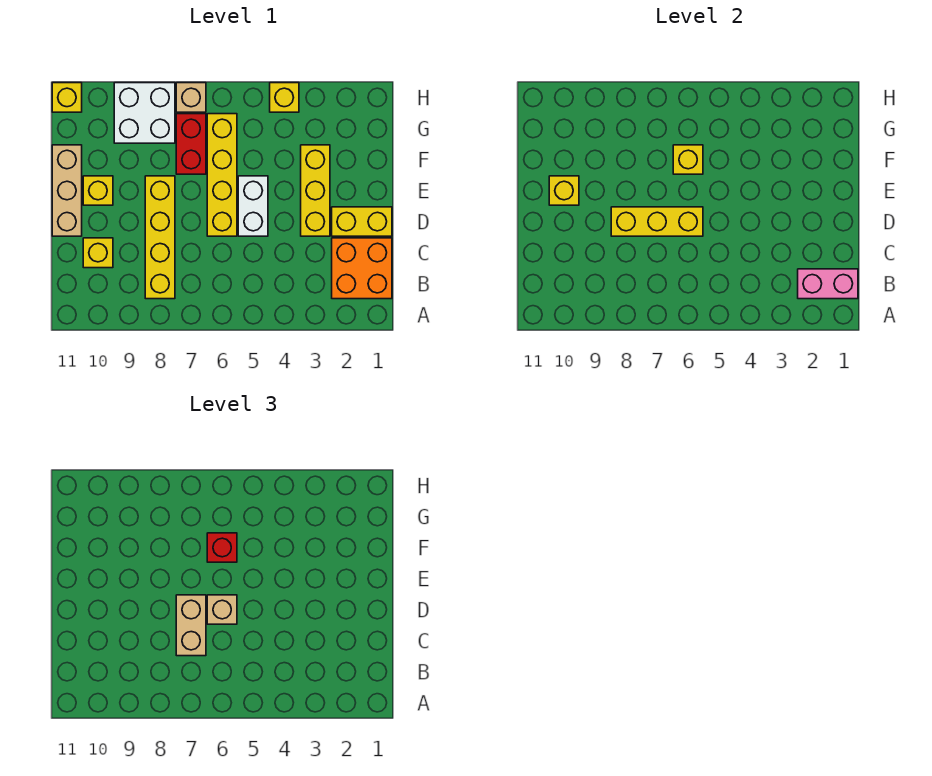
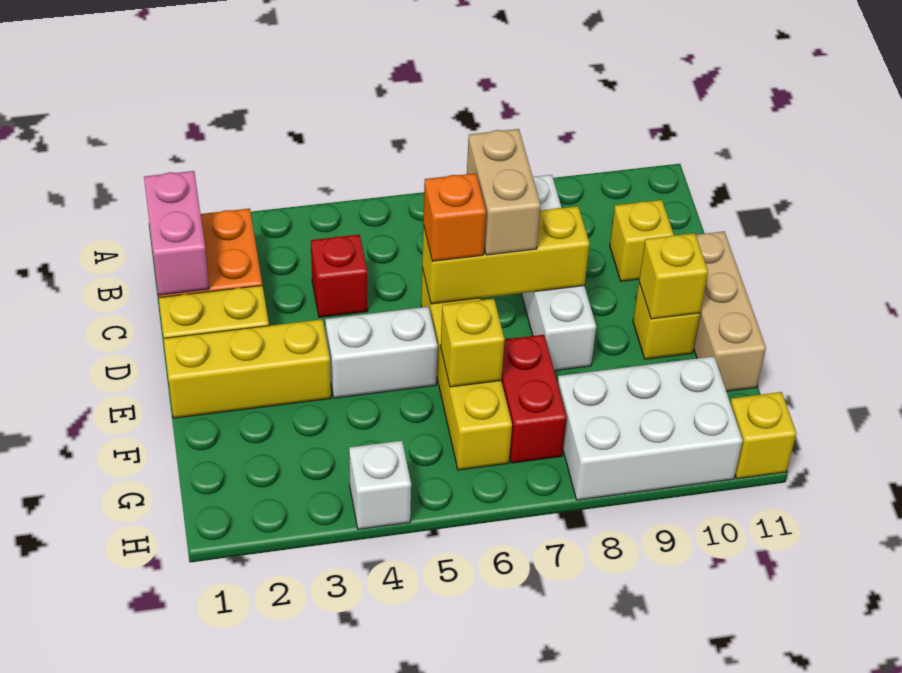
pink 1x2 brick [798,269,858,299] -> pink 1x2 brick turned to [144,171,209,295]
yellow 1x4 brick [145,176,175,299] -> white 1x4 brick [521,175,596,371]
yellow 1x3 brick [301,145,330,236] -> yellow 1x3 brick turned to [164,319,331,418]
white 1x2 brick [238,176,268,236] -> white 1x2 brick turned to [325,307,438,398]
tan 1x1 brick [207,595,237,624] -> orange 1x1 brick [423,173,486,261]
red 1x1 brick [207,533,237,562] -> red 1x1 brick moved to [311,235,368,317]
white 2x2 brick [114,83,175,143] -> white 2x3 brick [557,356,743,500]
yellow 1x1 brick [270,83,299,112] -> white 1x1 brick [349,441,411,529]
tan 1x1 brick [176,83,206,112] -> none

